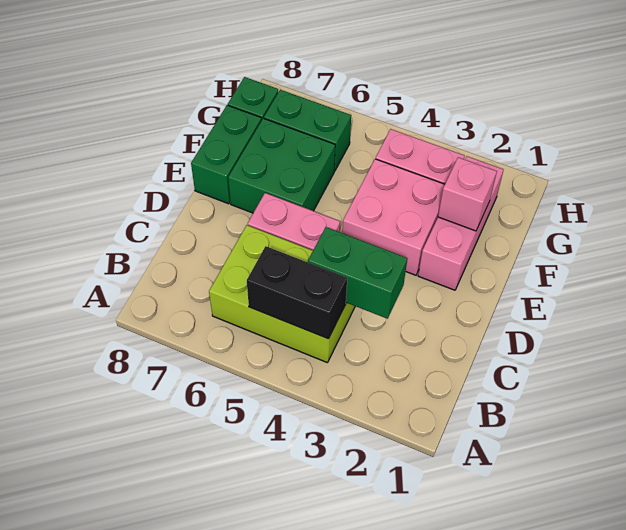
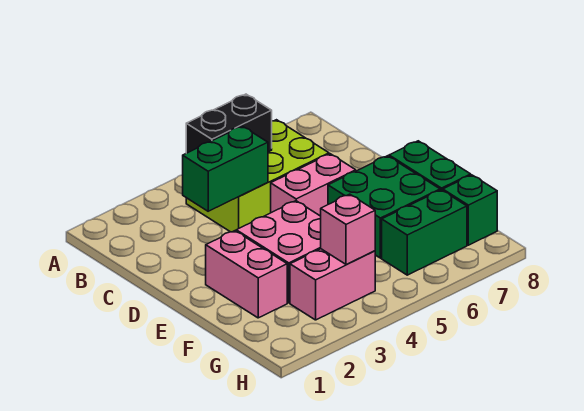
pink 1x3 brick [418,156,504,290] -> pink 1x2 brick [206,231,287,318]
pink 1x1 brick [438,157,497,231] -> pink 1x1 brick moved to [321,194,375,265]

